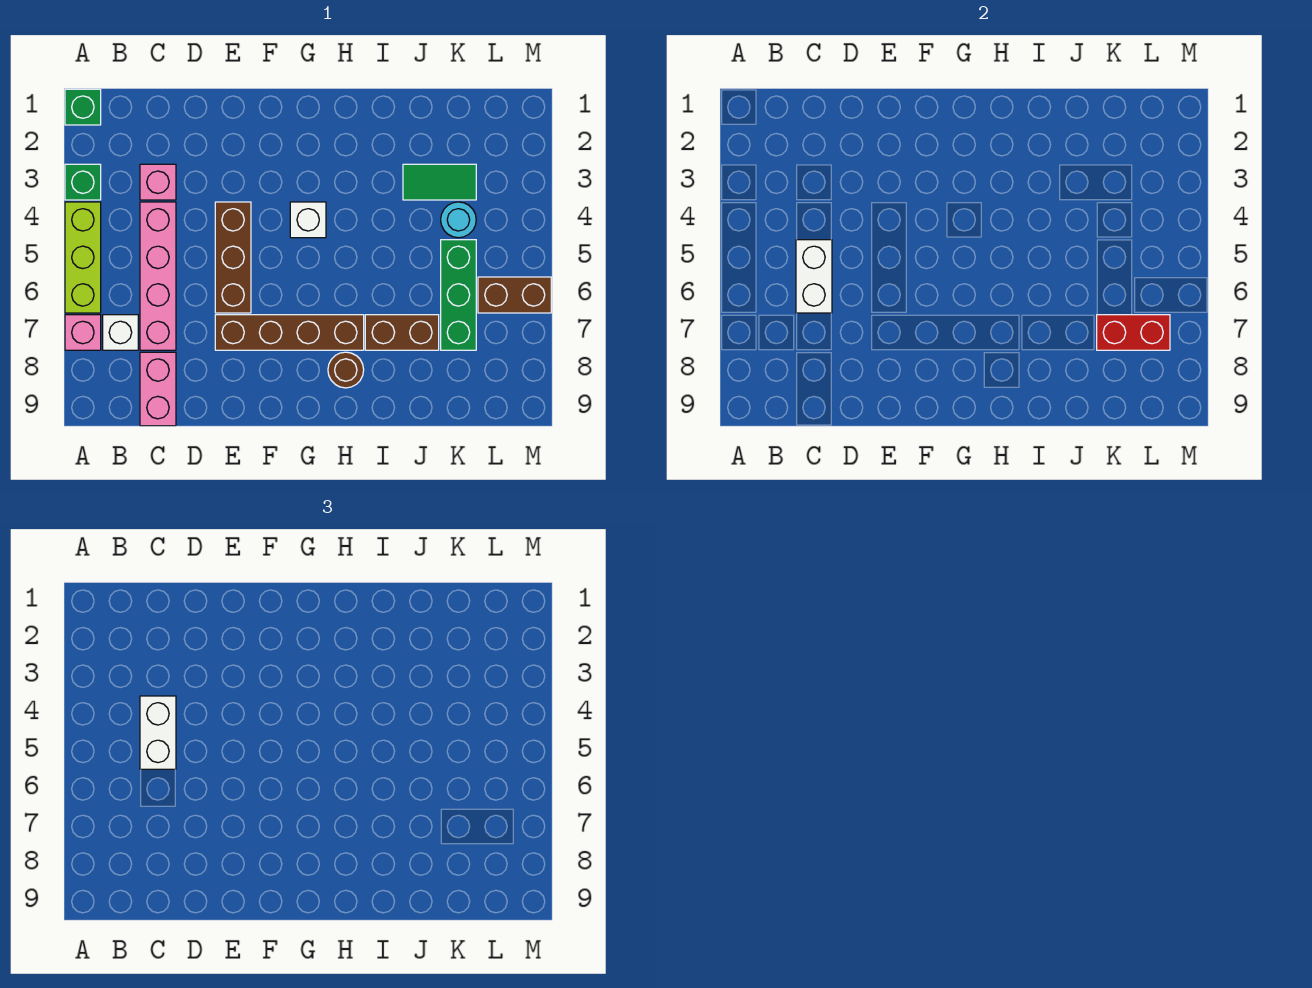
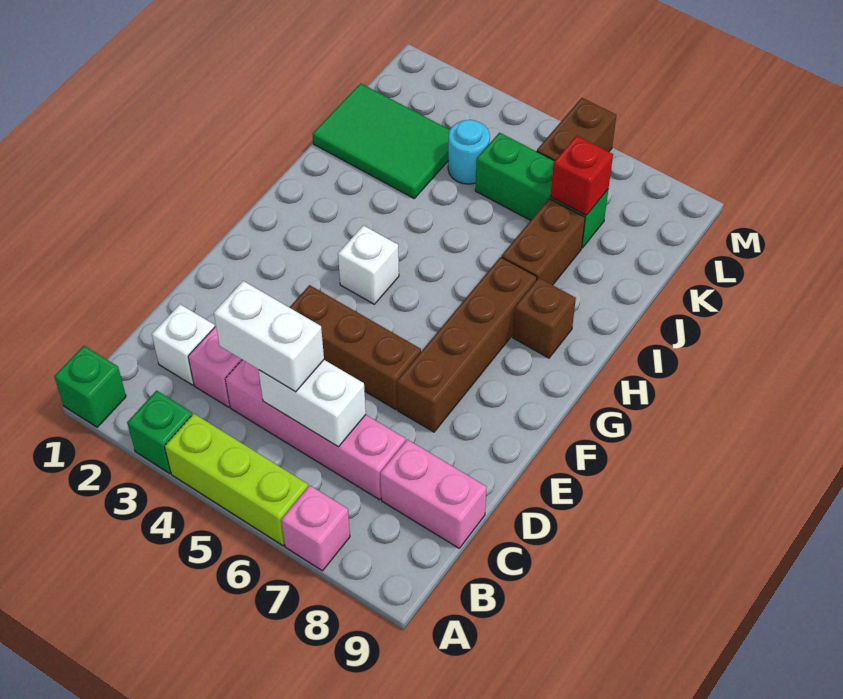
white 1x1 brick [103,315,138,350] -> white 1x1 brick moved to [152,304,215,385]
brown 1x1 round brick [328,352,364,388] -> brown 1x1 brick [513,278,576,358]
green 1x2 tile [403,164,476,200] -> green 2x3 tile [312,83,450,198]
red 1x2 brick [1097,315,1170,350] -> red 1x1 brick [550,136,613,215]

